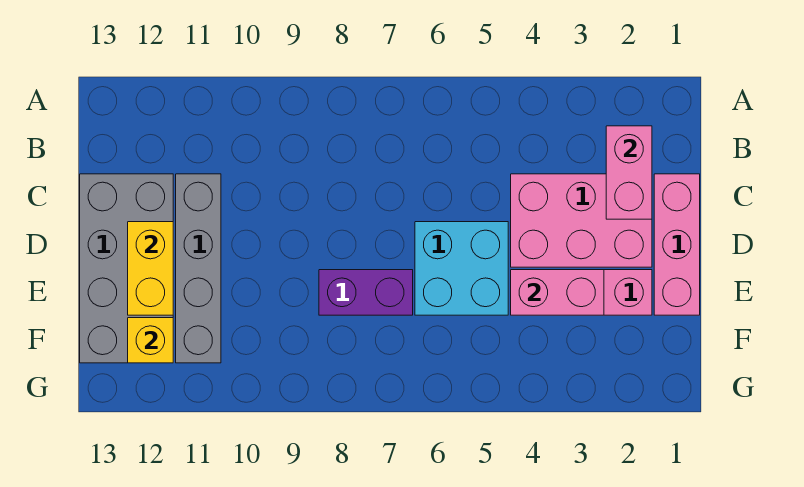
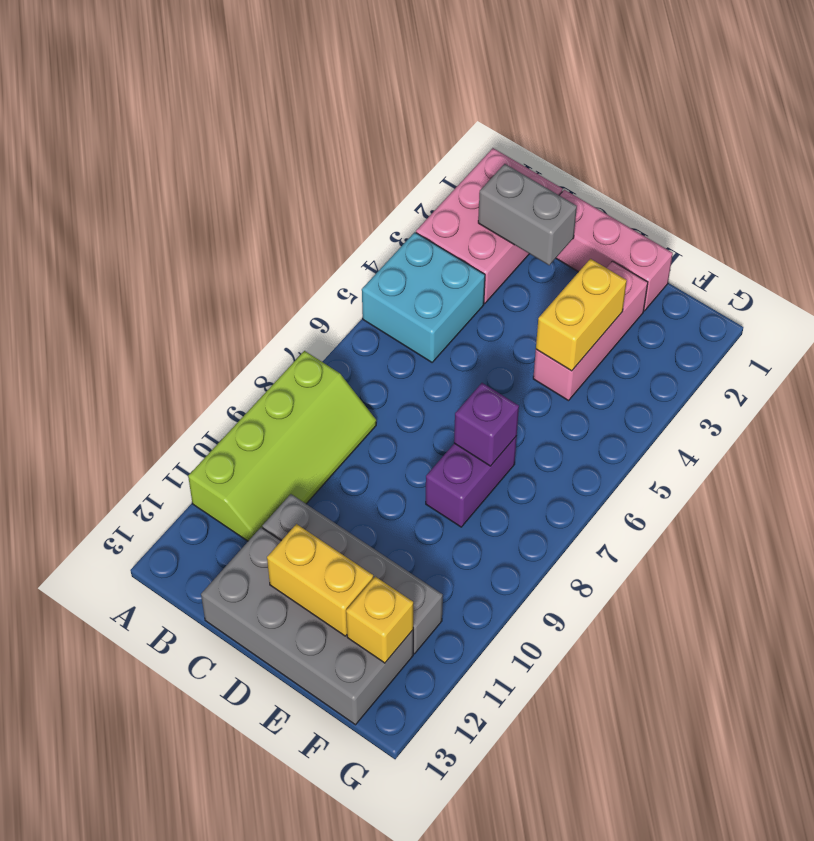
none -> lime 2x4 slope [188,351,376,541]
pink 1x2 brick [606,126,652,219] -> grey 1x2 brick [478,164,577,265]
pink 2x3 brick [511,174,652,267] -> pink 2x3 brick moved to [416,148,562,304]
cyan 2x2 brick [415,222,508,315] -> cyan 2x2 brick moved to [362,232,485,362]
pink 1x2 brick [511,270,604,315] -> yellow 1x2 brick [536,259,627,371]
none -> purple 1x1 brick [454,383,519,466]

